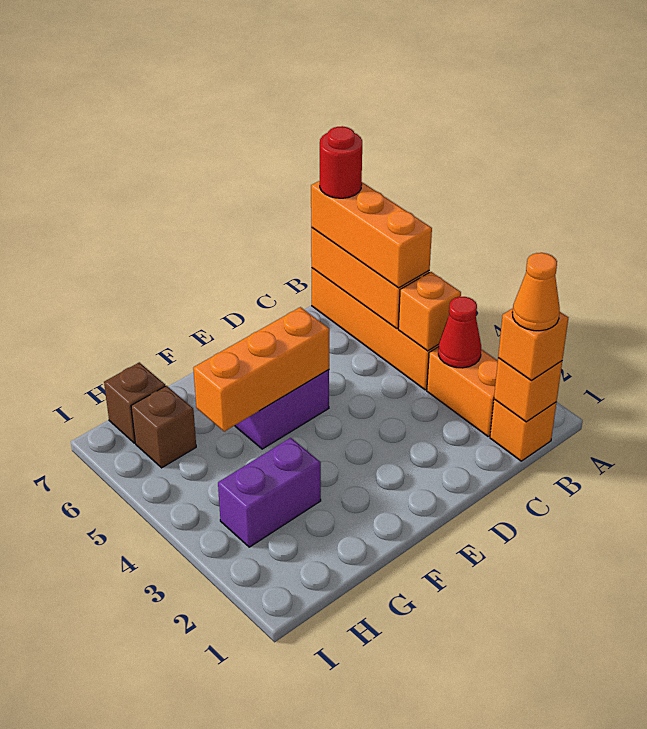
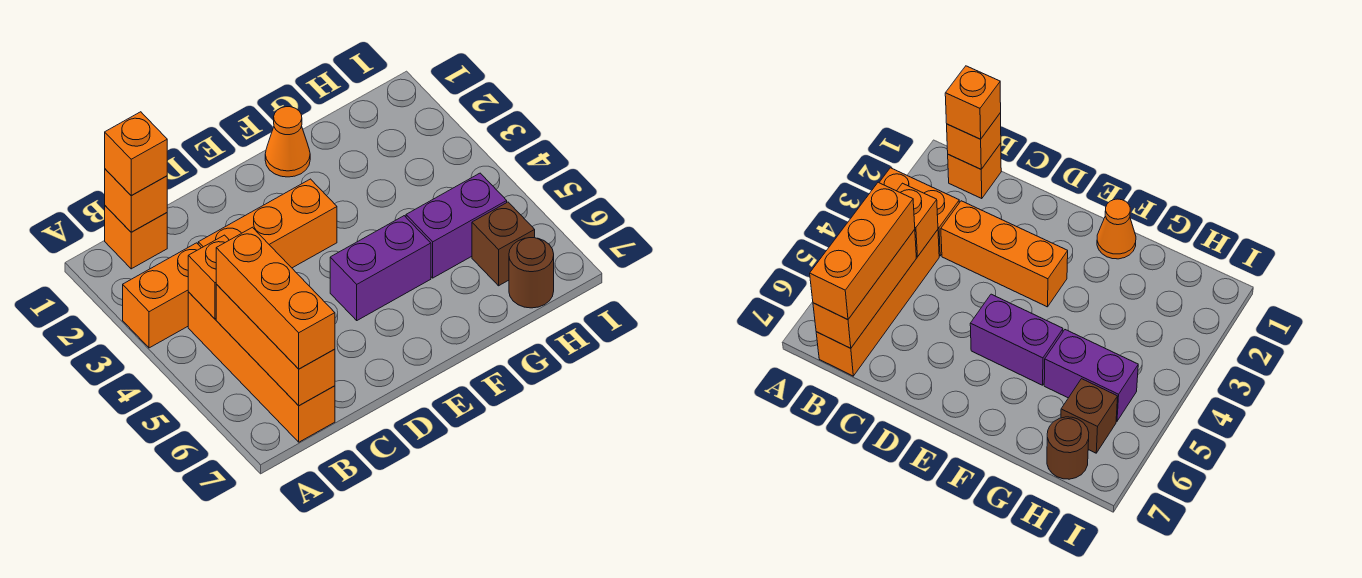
orange 1x1 cone [512,253,560,331] -> orange 1x1 cone moved to [265,107,310,177]
orange 1x2 brick [427,347,498,436] -> orange 1x2 brick turned to [123,243,201,348]
red 1x1 cone [438,297,481,368] -> none
red 1x1 round brick [320,126,362,198] -> none
orange 1x3 brick [193,307,329,432] -> orange 1x3 brick moved to [198,179,337,268]
purple 1x2 brick [218,438,321,547] -> purple 1x2 brick moved to [406,173,507,278]
brown 1x1 brick [104,362,165,443] -> brown 1x1 round brick [509,238,554,308]

